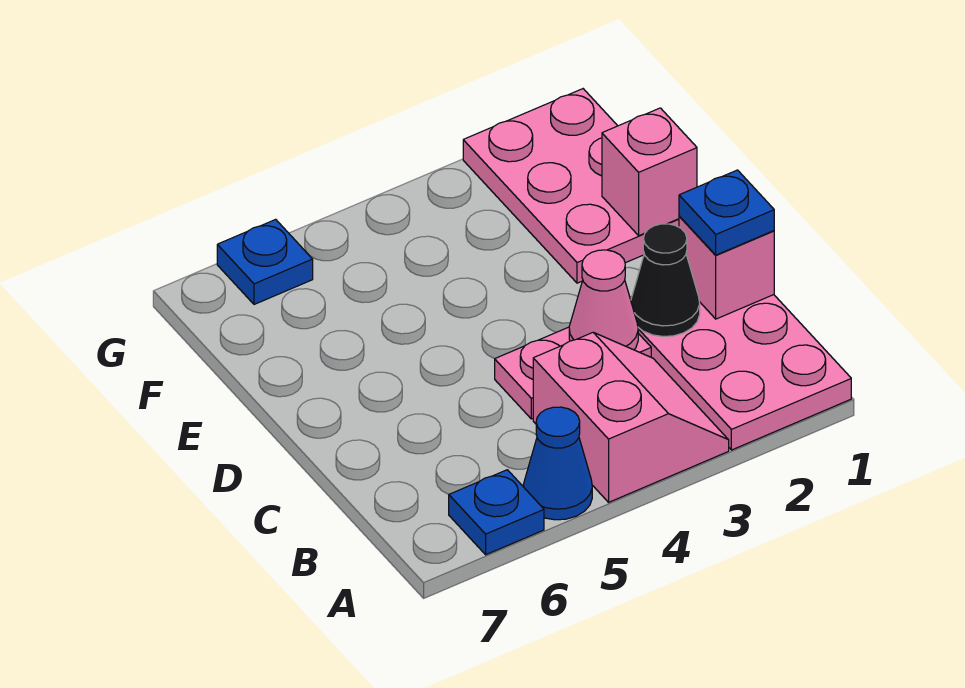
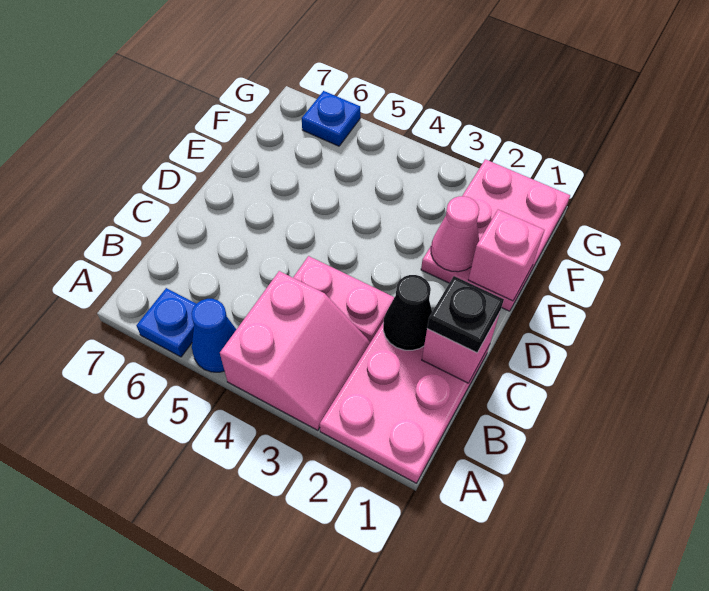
blue 1x1 plate [679,170,774,255] -> black 1x1 plate [427,276,504,353]
pink 1x1 cone [569,250,638,350] -> pink 1x1 cone moved to [431,196,479,272]

